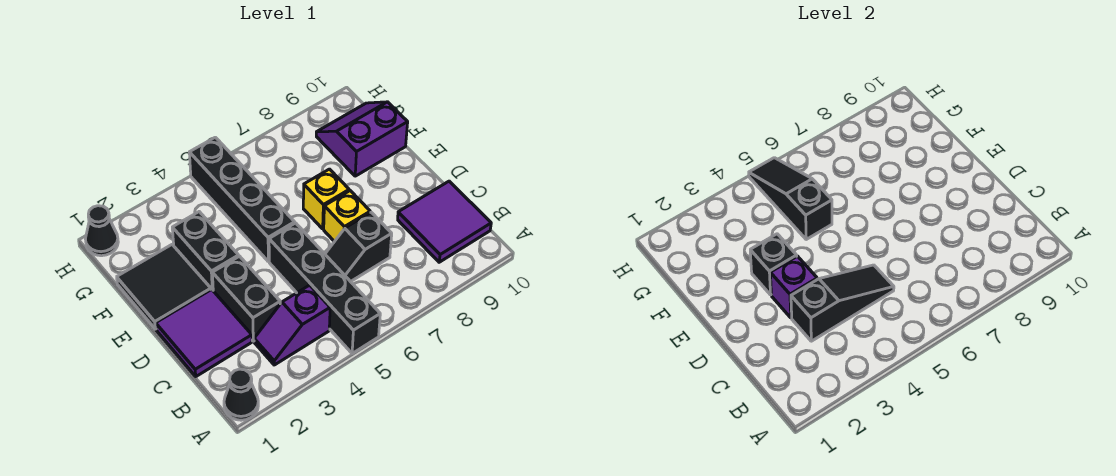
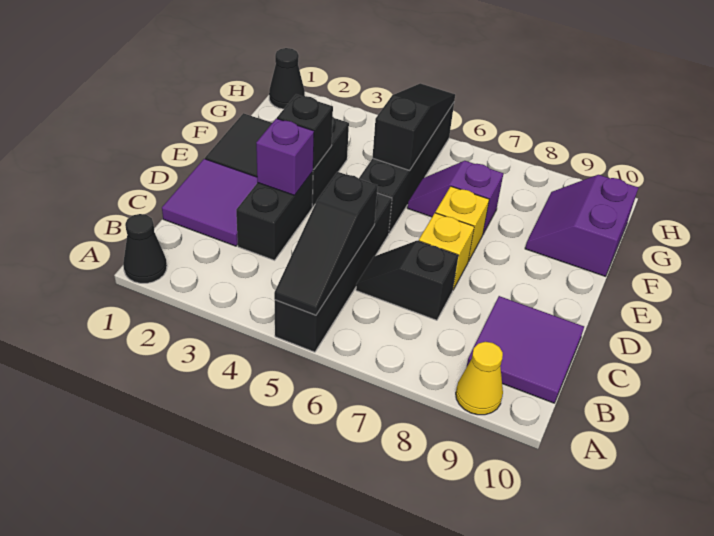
none -> yellow 1x1 cone [456,342,503,415]
purple 1x2 slope [254,285,330,365] -> purple 1x2 slope moved to [407,161,503,234]
black 1x3 slope [791,265,894,341] -> black 1x3 slope turned to [274,172,378,315]
purple 2x2 slope [316,102,408,176] -> purple 2x2 slope turned to [525,175,638,276]

